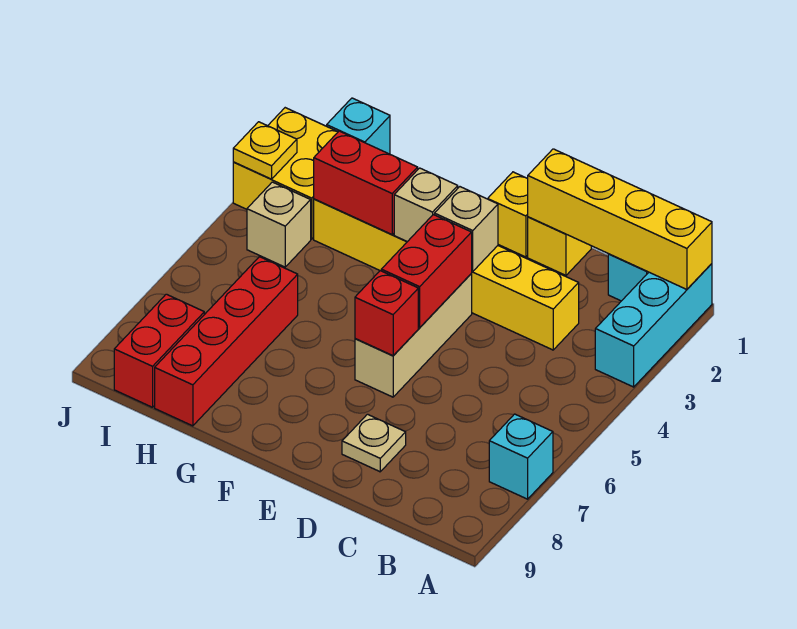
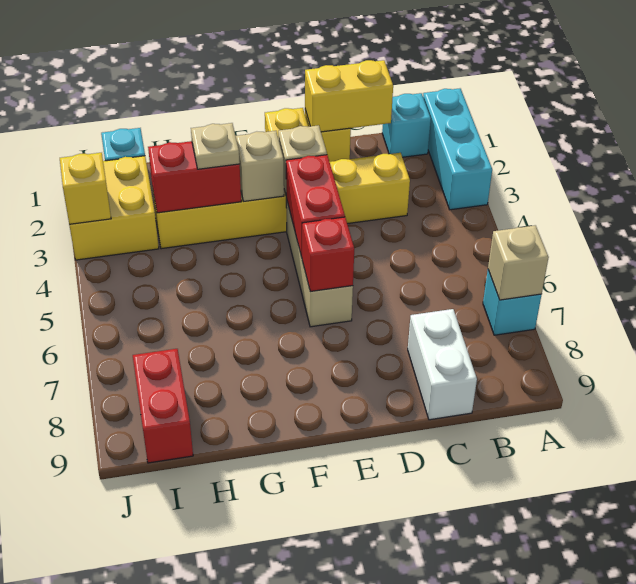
yellow 1x4 brick [528,149,712,289] -> yellow 1x2 brick [305,60,393,132]
none -> white 1x2 brick [408,309,477,420]
tan 1x1 plate [342,414,406,472] -> tan 1x1 plate moved to [191,123,240,169]
red 1x4 brick [155,257,298,426] -> none
tan 1x1 brick [247,182,311,267] -> tan 1x1 brick moved to [488,225,549,300]
yellow 1x1 plate [233,122,297,179] -> yellow 1x1 brick [60,153,111,224]

